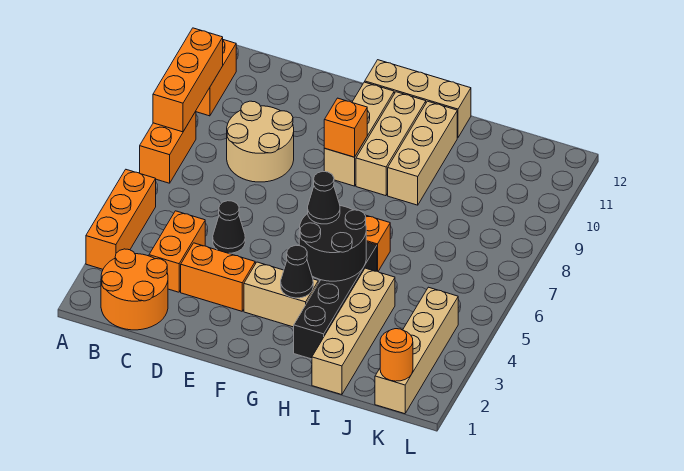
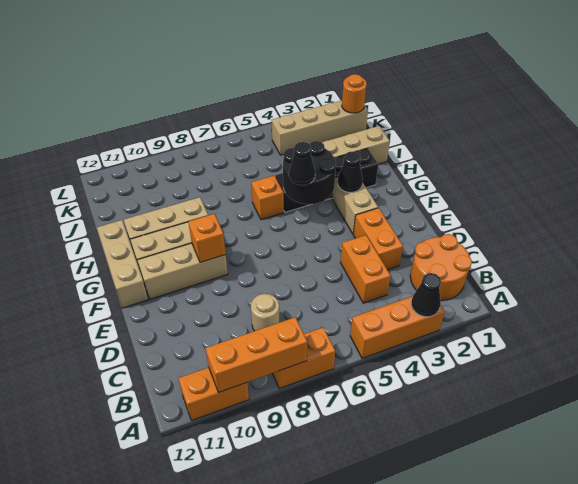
orange 1x2 brick [149,211,205,292] -> orange 1x2 brick turned to [340,235,391,303]
tan 2x2 round brick [227,101,294,182] -> tan 1x1 round brick [251,294,279,331]
black 1x1 cone [213,201,245,253] -> black 1x1 cone moved to [411,273,441,317]

